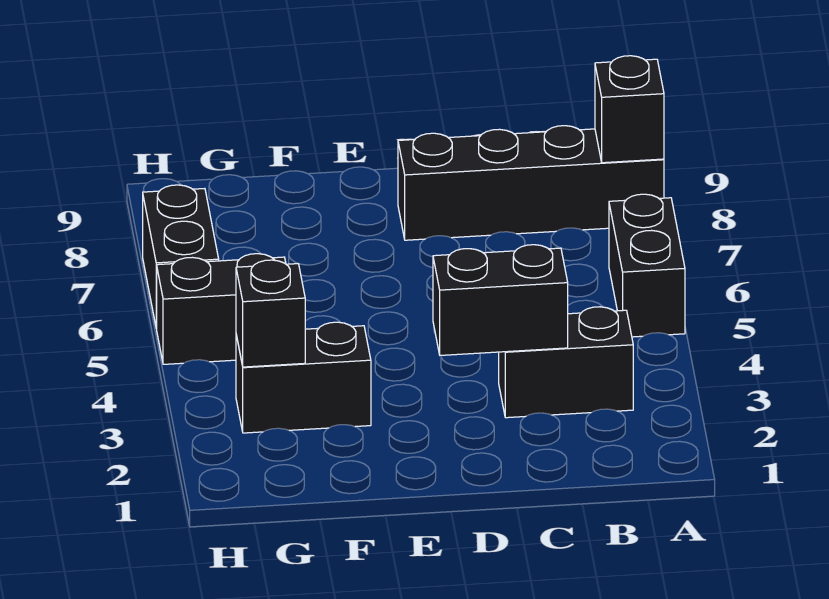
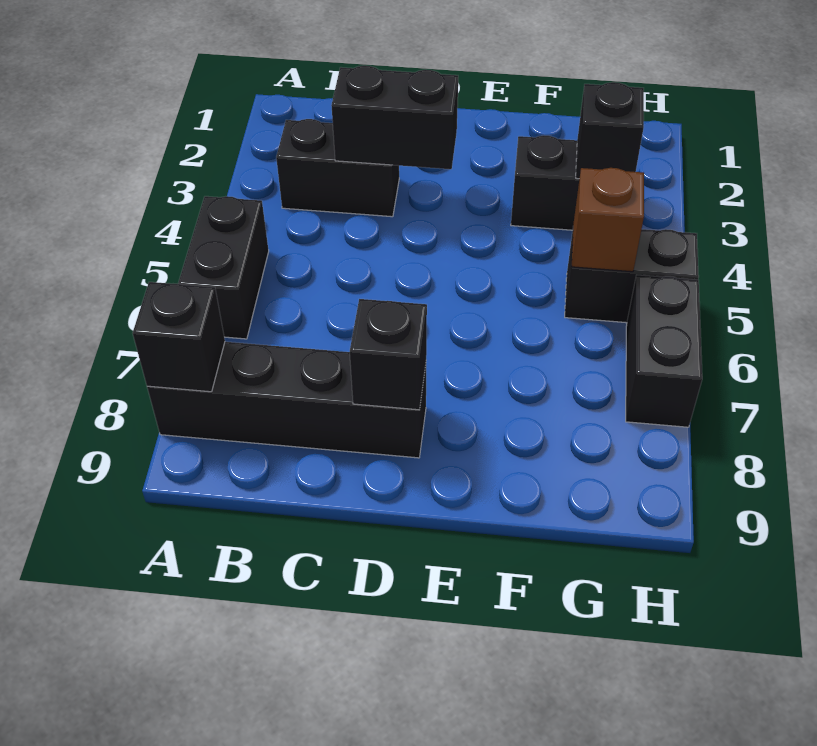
none -> black 1x1 brick [350,299,427,410]
none -> brown 1x1 brick [572,168,644,272]

